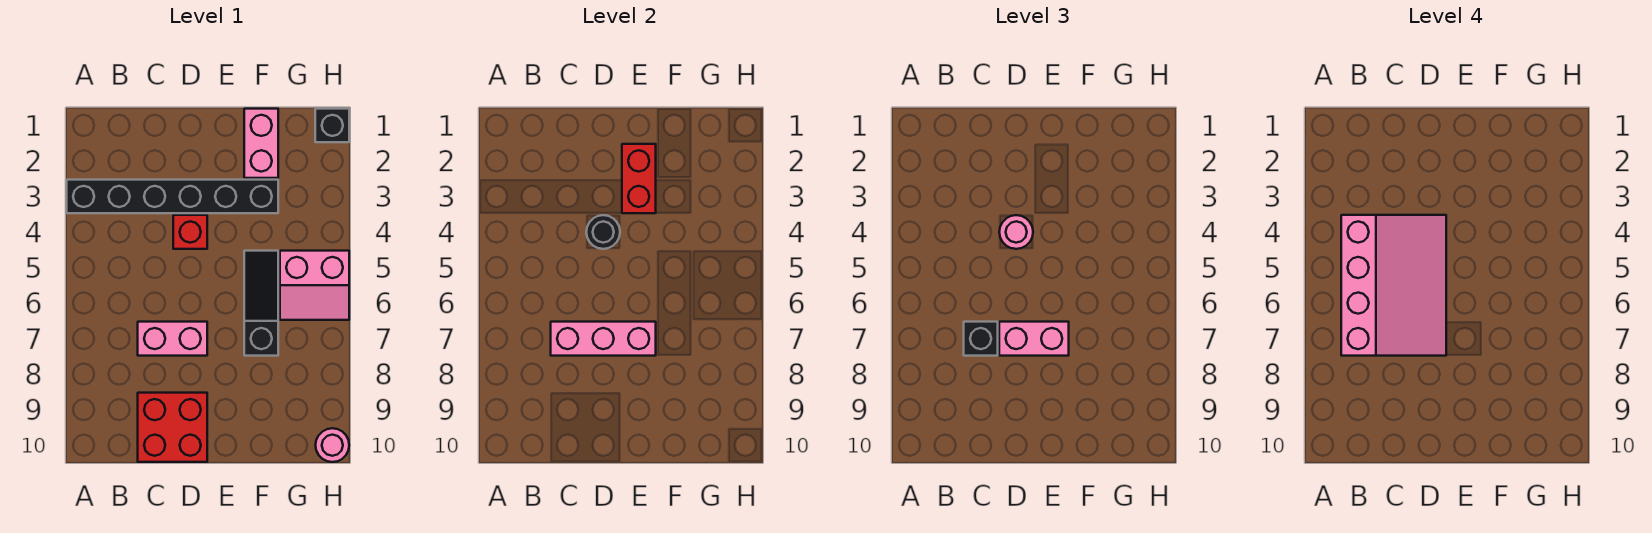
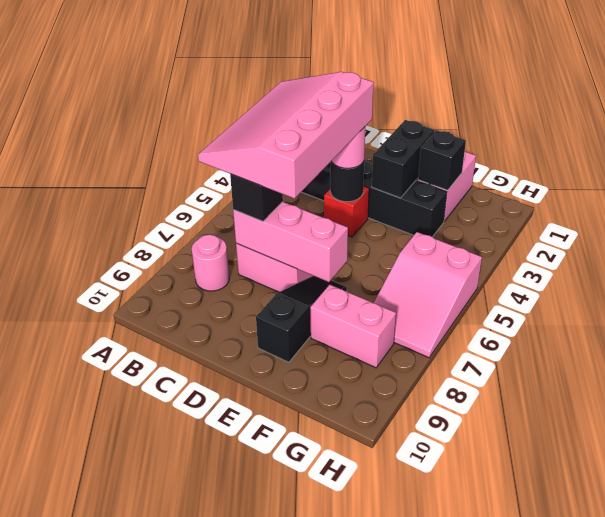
pink 3x4 slope [1341,215,1446,356] -> pink 3x4 slope turned to [198,72,374,198]
red 2x2 brick [138,393,207,462] -> none
pink 1x2 brick [999,322,1069,356] -> pink 1x2 brick moved to [310,285,396,368]
red 1x2 brick [622,144,656,213] -> black 1x2 brick [372,120,434,198]
black 1x3 slope [244,251,278,356] -> black 1x3 slope moved to [256,276,347,362]
pink 2x2 slope [280,251,349,320] -> pink 2x3 slope [374,232,482,358]
black 1x1 brick [315,109,349,142] -> black 1x1 brick moved to [418,130,466,190]
pink 1x1 round brick [316,428,349,462] -> pink 1x1 round brick moved to [192,235,230,291]

